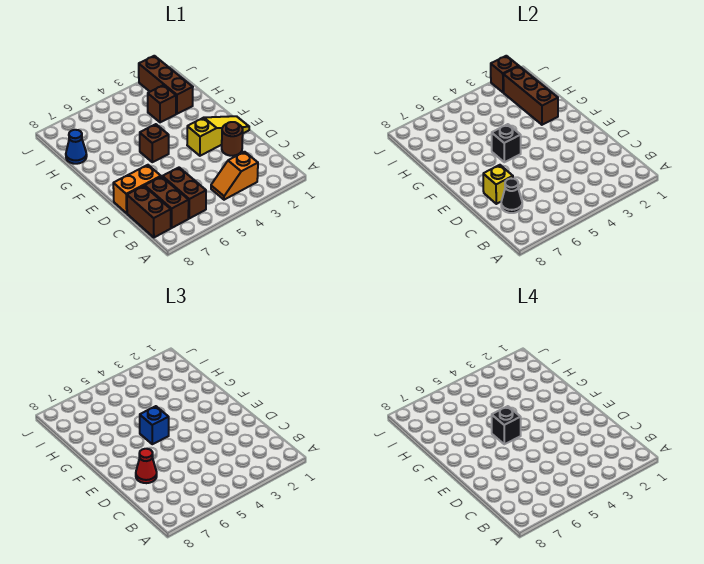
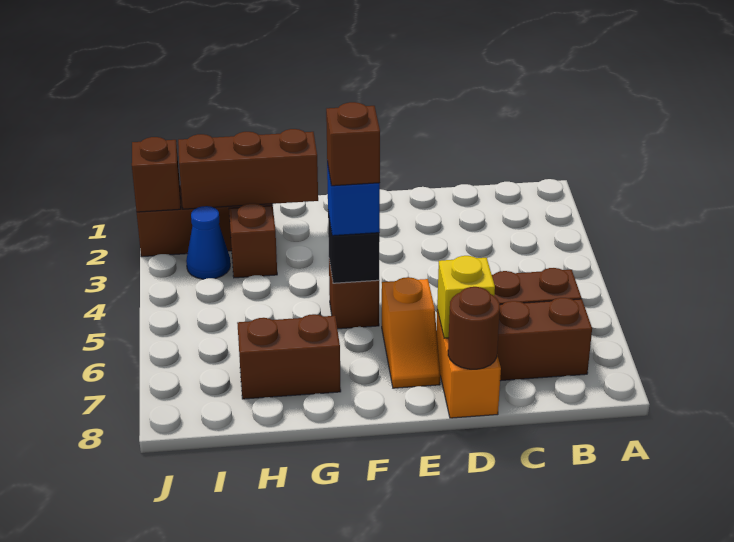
orange 1x2 slope [211,152,258,200] -> orange 1x2 slope moved to [382,277,440,388]
brown 1x2 brick [127,186,171,237] -> brown 1x2 brick moved to [237,314,341,399]
black 1x1 cone [501,179,522,213] -> none
brown 1x1 round brick [222,122,243,156] -> brown 1x1 round brick moved to [448,287,500,369]
red 1x1 cone [136,449,157,483] -> none
yellow 1x3 slope [187,116,249,156] -> none
black 1x1 brick [492,406,521,444] -> brown 1x1 brick [326,102,380,186]
blue 1x1 cone [66,130,87,164] -> blue 1x1 cone moved to [186,206,230,279]

